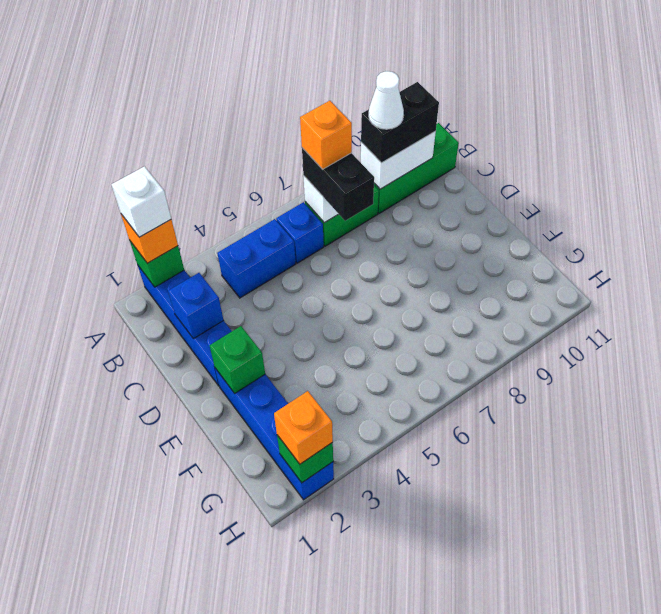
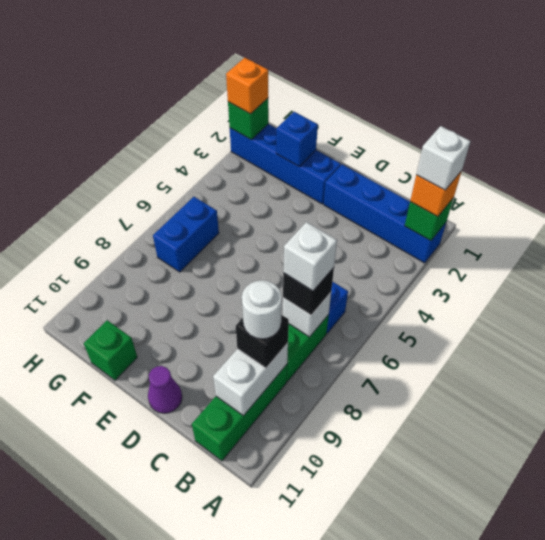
blue 1x2 brick [217,219,296,298] -> blue 1x2 brick moved to [153,197,219,272]
black 1x2 brick [302,148,374,221] -> black 1x1 brick [283,268,334,315]
orange 1x1 brick [300,101,352,169] -> white 1x1 brick [283,222,337,291]
black 1x2 brick [361,82,439,163] -> black 1x1 brick [236,315,289,368]
white 1x1 cone [369,71,404,129] -> white 1x1 round brick [242,280,282,339]
blue 1x1 brick [168,273,223,339] -> blue 1x1 brick moved to [276,112,318,166]
none -> purple 1x1 cone [148,366,182,413]
green 1x1 brick [210,326,265,393] -> green 1x1 brick moved to [84,320,137,380]

